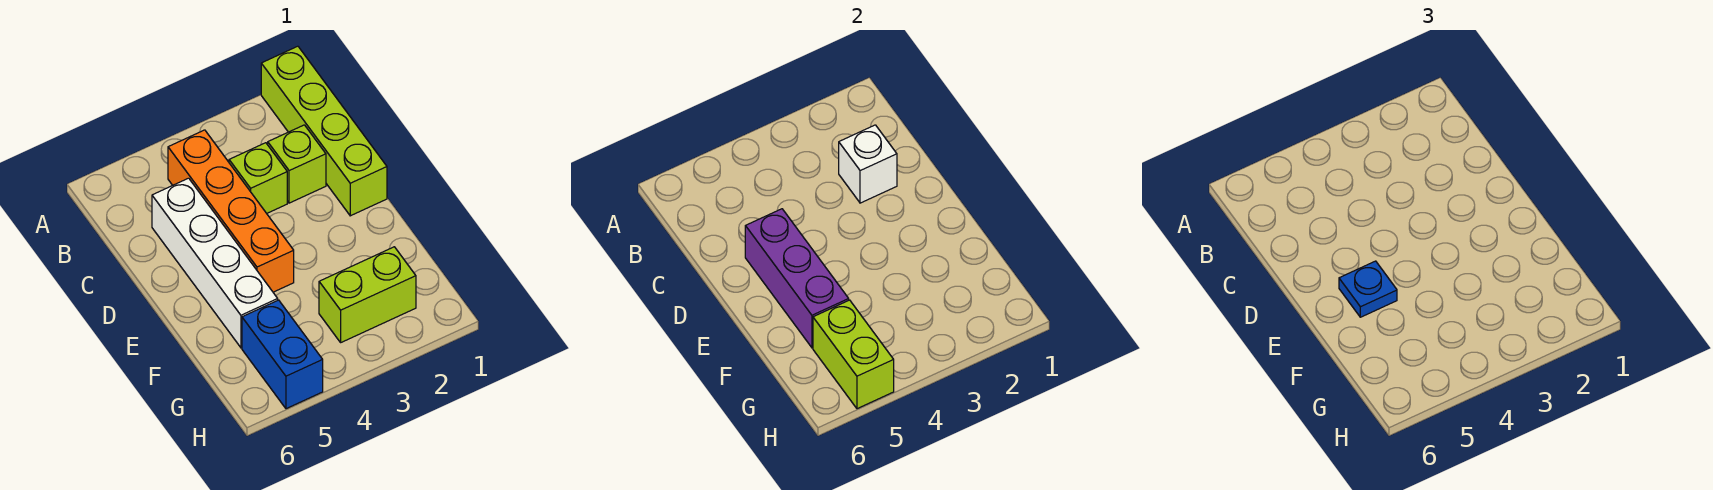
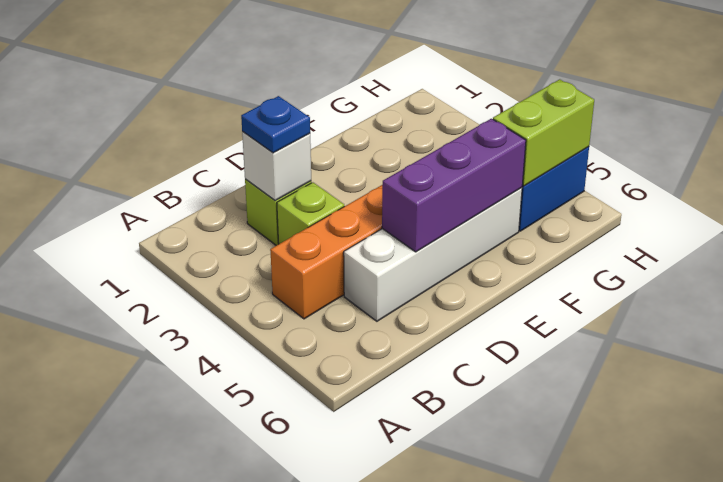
lime 1x4 brick [261,46,387,216] -> none
blue 1x1 plate [1339,261,1397,317] -> blue 1x1 plate moved to [241,96,310,153]
lime 1x2 brick [319,247,416,342] -> none

